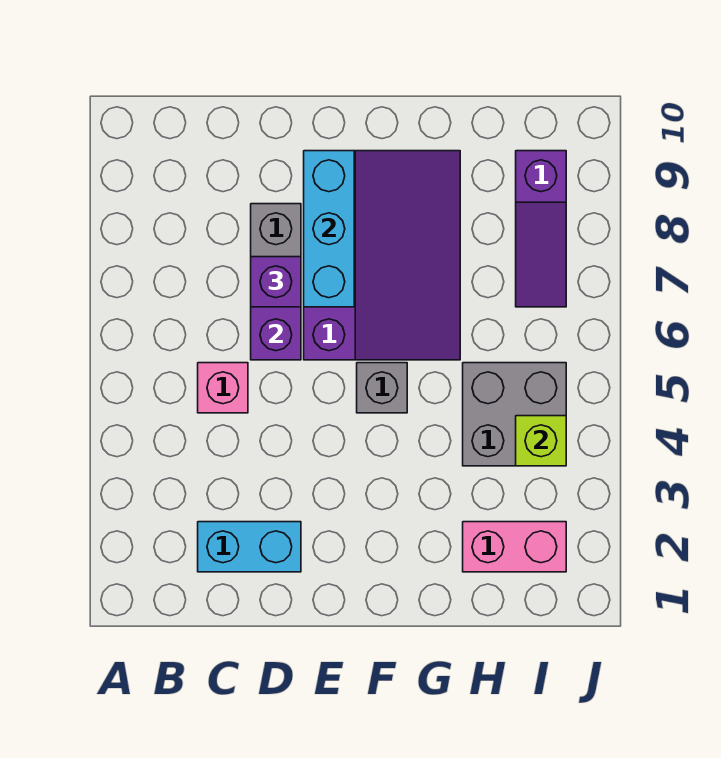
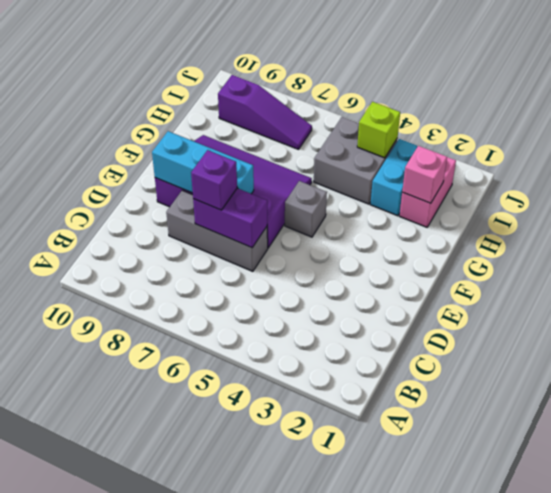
cyan 1x2 brick [198,522,301,572] -> cyan 1x2 brick moved to [370,139,418,216]
pink 1x1 brick [198,363,248,413] -> pink 1x1 brick moved to [402,146,447,203]

